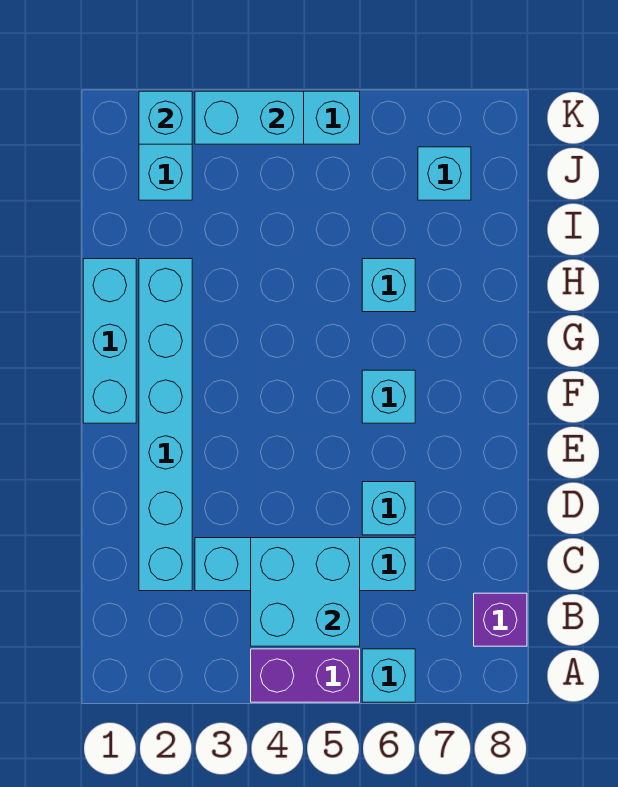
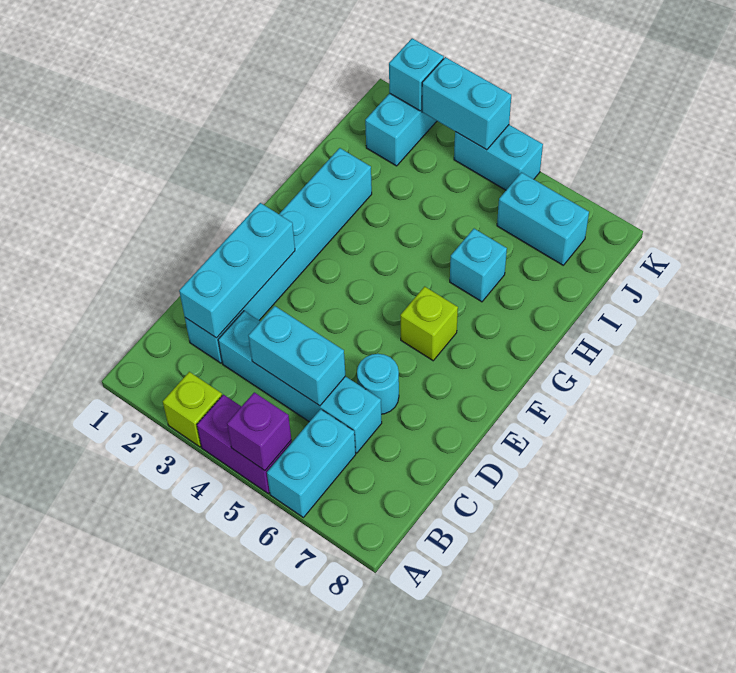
none -> lime 1x1 brick [163,372,222,447]
cyan 1x1 brick [362,649,415,702] -> cyan 1x2 brick [267,409,356,517]
cyan 2x2 brick [251,538,360,646] -> cyan 1x2 brick [248,306,345,406]
purple 1x1 brick [474,593,527,646] -> purple 1x1 brick moved to [227,392,291,471]
cyan 1x1 brick [362,482,415,535] -> cyan 1x1 round brick [357,354,399,414]
cyan 1x3 brick [83,259,136,423] -> cyan 1x3 brick moved to [179,203,295,338]
cyan 1x1 brick [362,370,415,423] -> lime 1x1 brick [400,286,458,361]
cyan 1x1 brick [418,147,471,200] -> cyan 1x2 brick [497,172,589,265]

